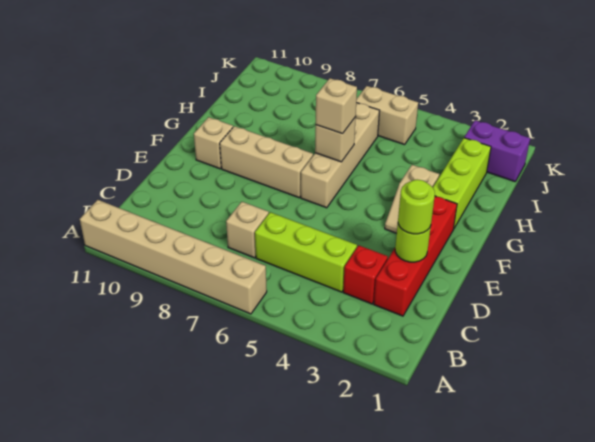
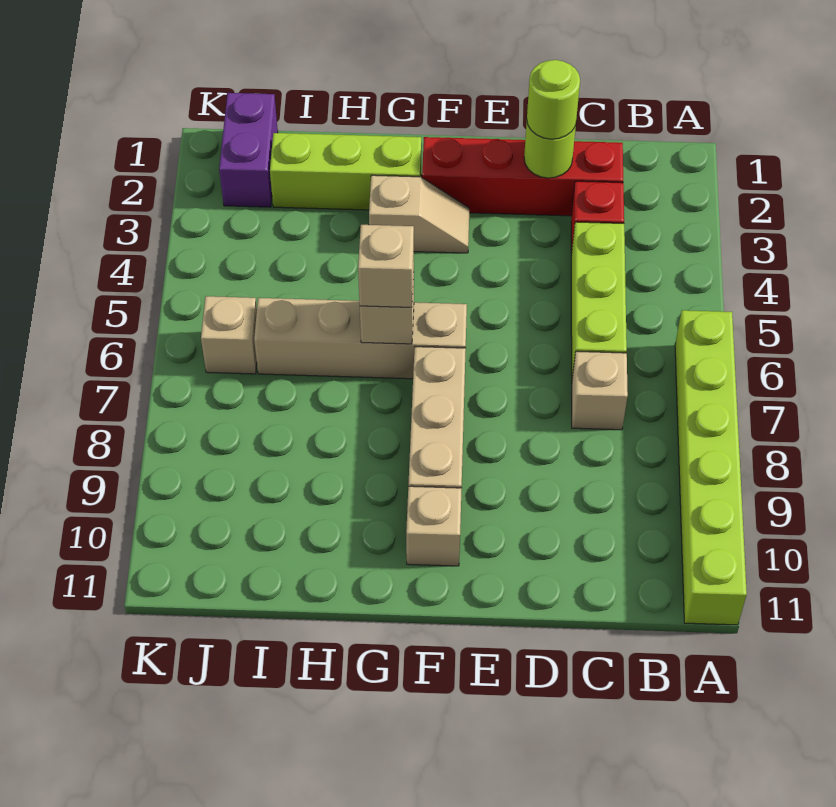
tan 1x6 brick [80,200,267,314] -> lime 1x6 brick [675,310,747,625]
tan 1x2 brick [356,86,418,145] -> tan 1x1 brick [201,296,257,374]

